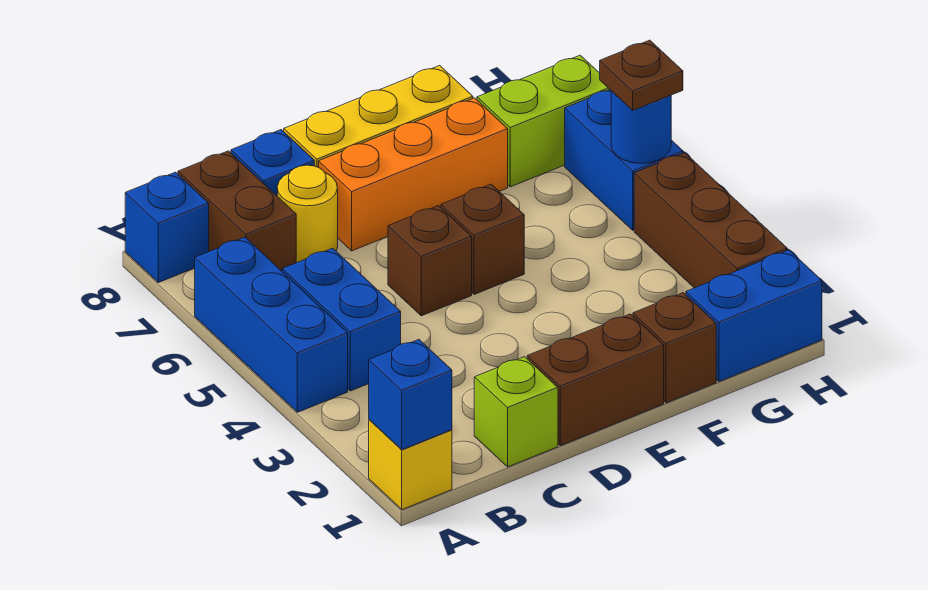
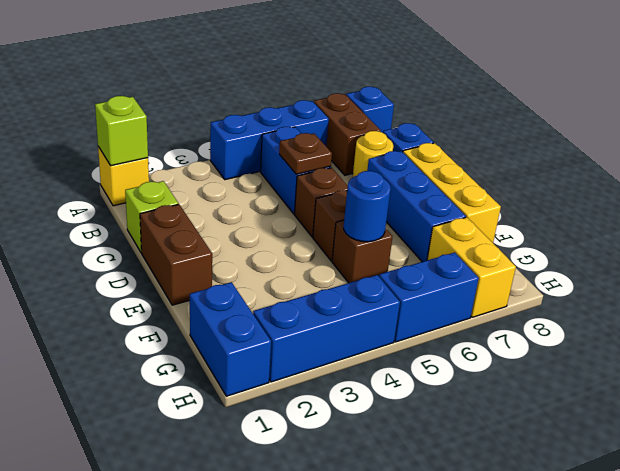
blue 1x1 brick [369,340,452,450] -> lime 1x1 brick [95,96,148,166]
blue 1x2 brick [282,248,401,391] -> blue 1x2 brick turned to [261,127,331,214]
brown 1x2 brick [178,151,296,271] -> brown 1x2 brick turned to [314,93,381,175]
orange 1x3 brick [319,98,508,251] -> blue 1x3 brick [367,151,466,262]
brown 1x1 brick [633,293,716,403] -> brown 1x1 brick moved to [332,220,393,283]
lime 1x2 brick [477,55,610,187] -> yellow 1x2 brick [427,217,516,317]
brown 1x3 brick [634,153,787,288] -> blue 1x3 brick [253,275,400,382]
blue 1x1 round brick [611,91,671,163] -> blue 1x1 round brick moved to [344,171,391,242]
brown 1x1 plate [600,40,683,110] -> brown 1x1 plate moved to [279,133,332,174]

